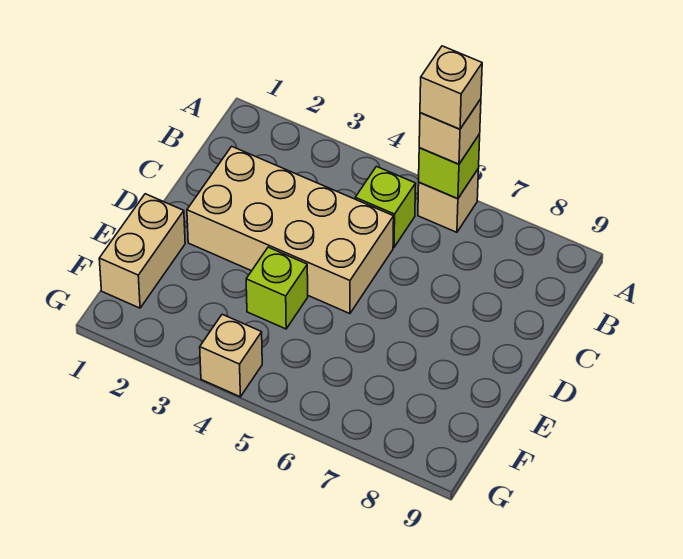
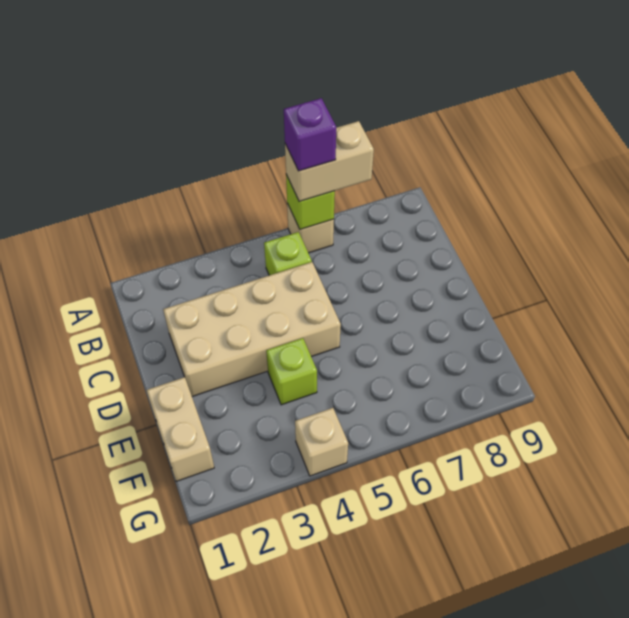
tan 1x1 brick [419,99,481,164] -> tan 1x2 brick [285,121,374,202]
tan 1x1 brick [420,46,482,129] -> purple 1x1 brick [284,98,336,171]

